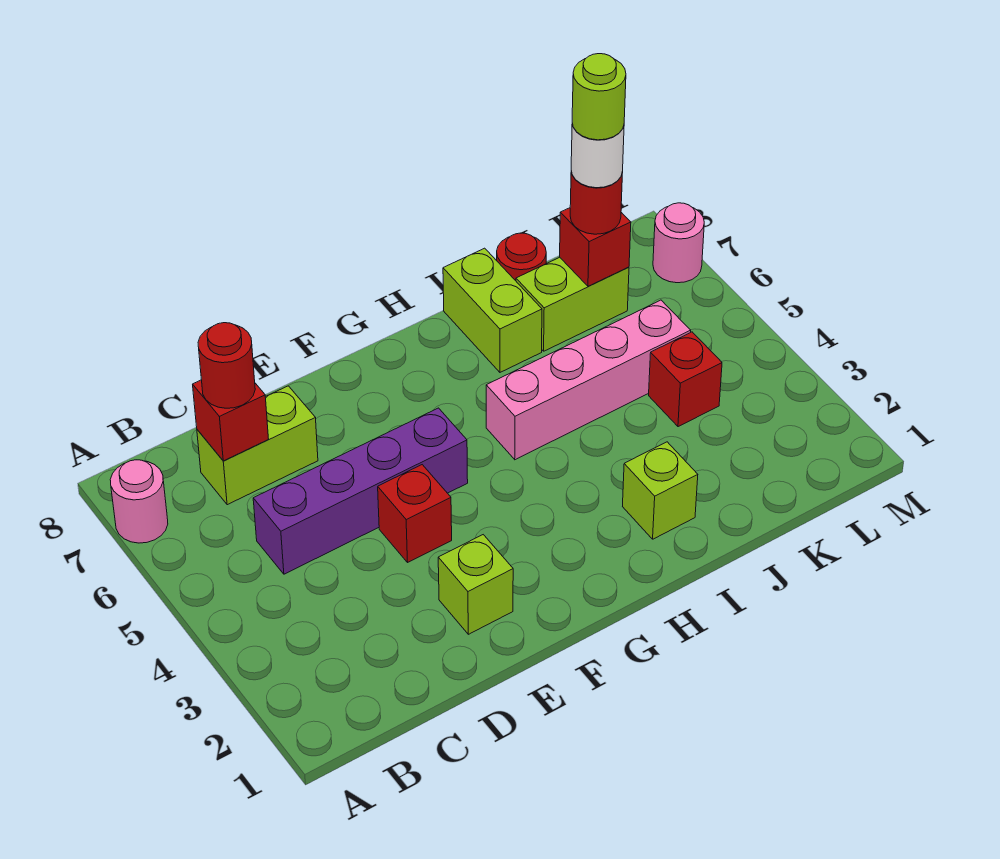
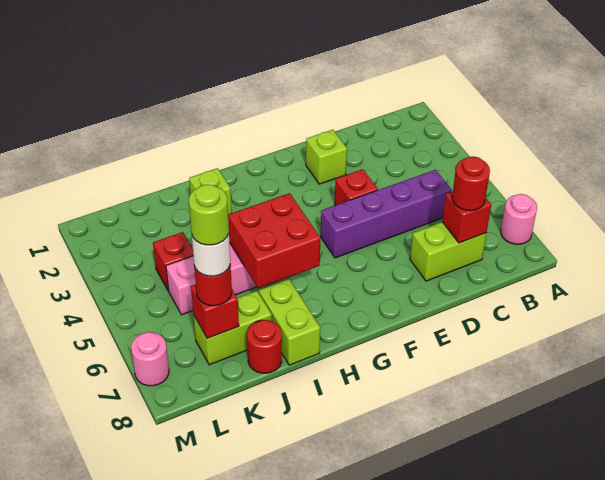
none -> red 2x2 brick [228,193,320,288]

